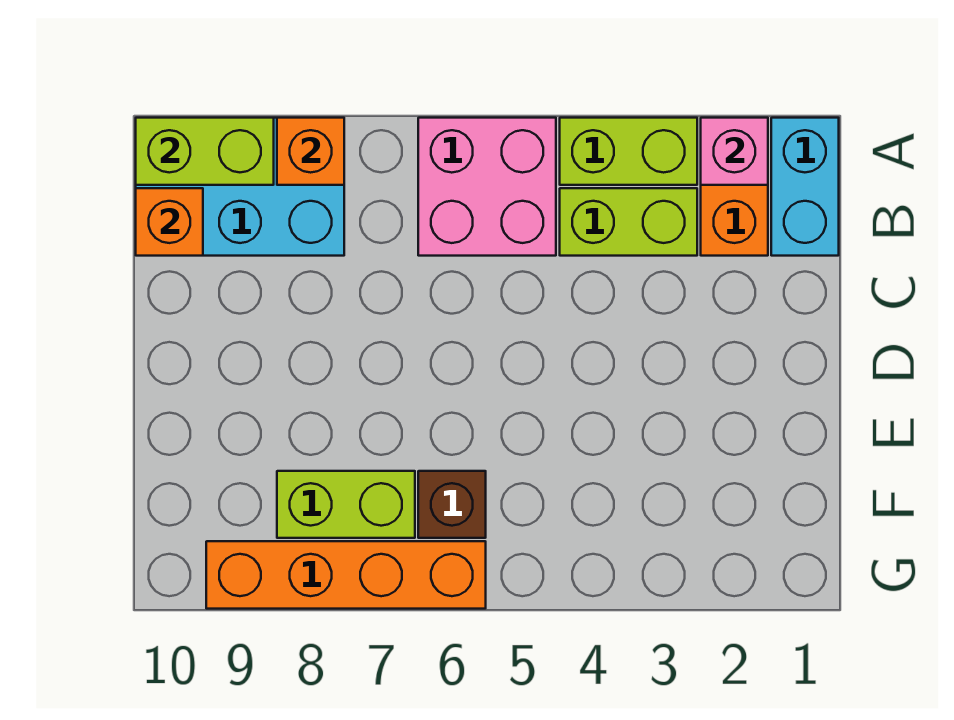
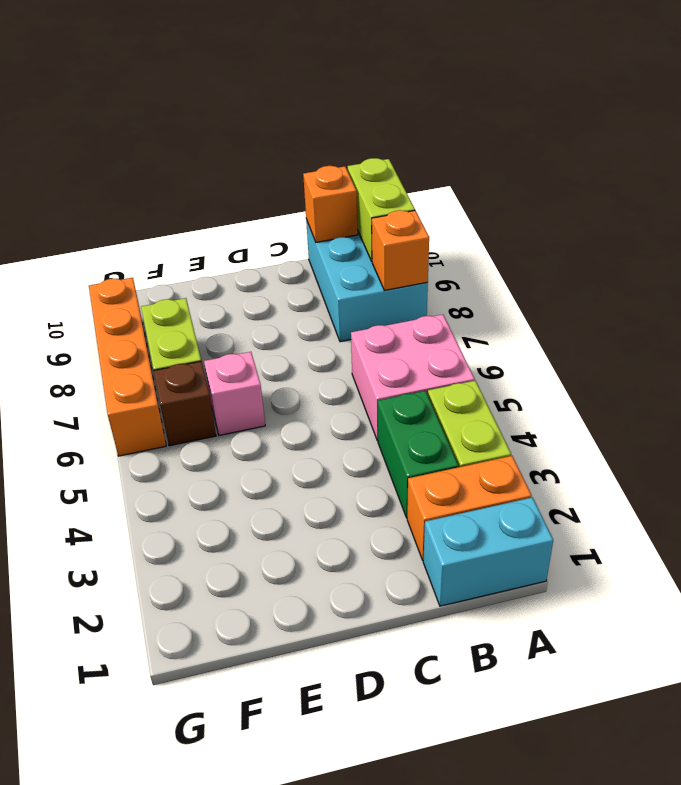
pink 1x1 brick [701,118,768,185] -> pink 1x1 brick moved to [204,352,265,435]
lime 1x2 brick [560,188,697,256] -> green 1x2 brick [378,391,458,518]

